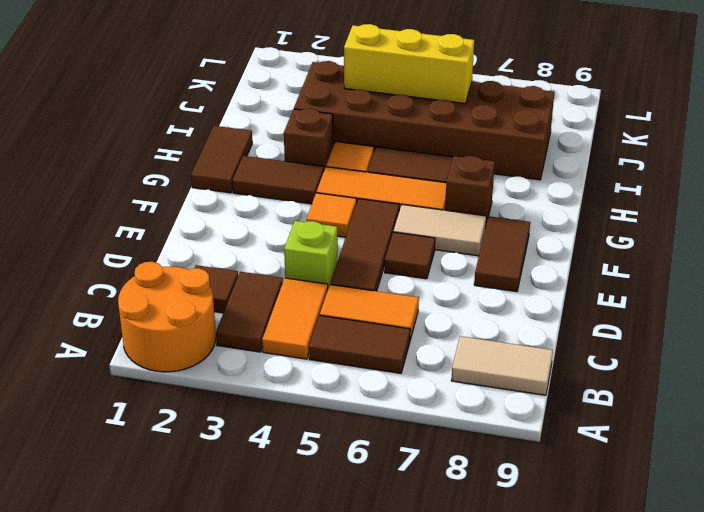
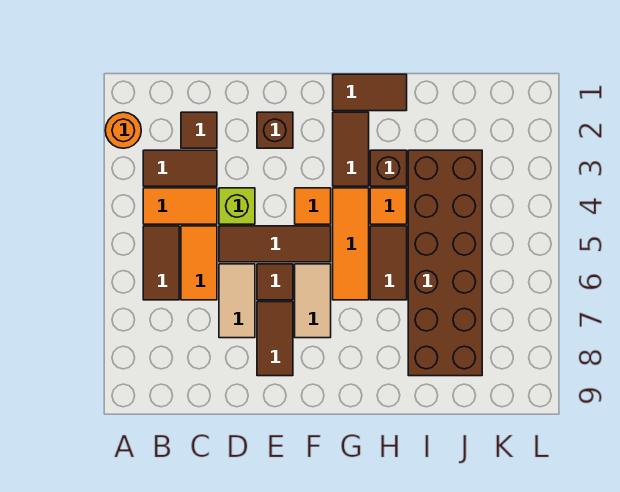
orange 2x2 round brick [118,262,216,372] -> orange 1x1 round brick [105,112,141,148]
tan 1x2 tile [451,336,553,395] -> tan 1x2 tile moved to [219,264,255,338]
brown 1x2 tile [474,216,530,292] -> brown 1x2 tile turned to [257,302,293,376]
brown 1x1 brick [445,156,495,224] -> brown 1x1 brick moved to [257,112,293,148]
yellow 1x3 brick [344,24,474,104] -> none

